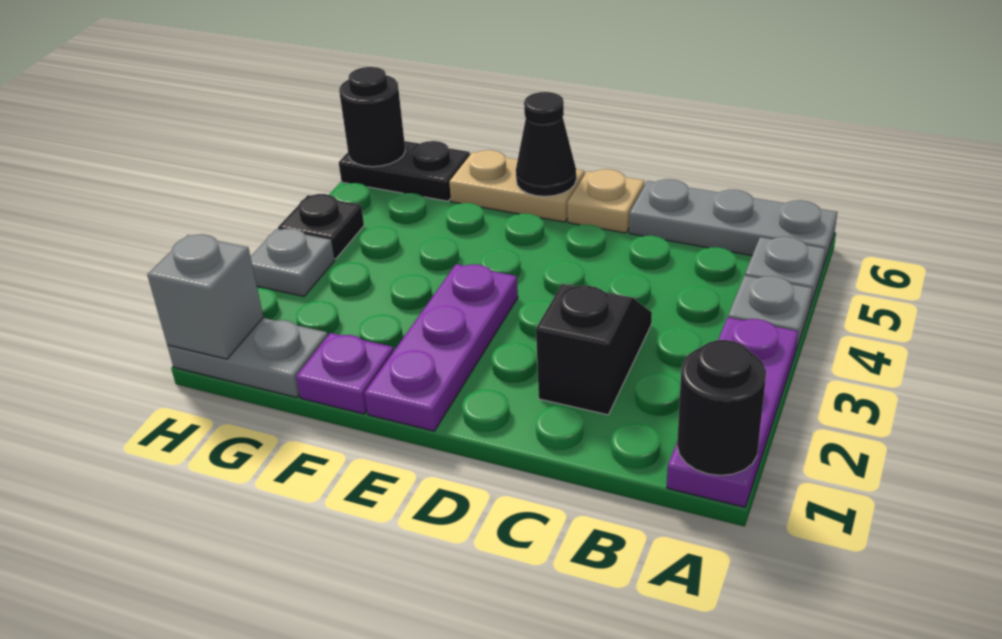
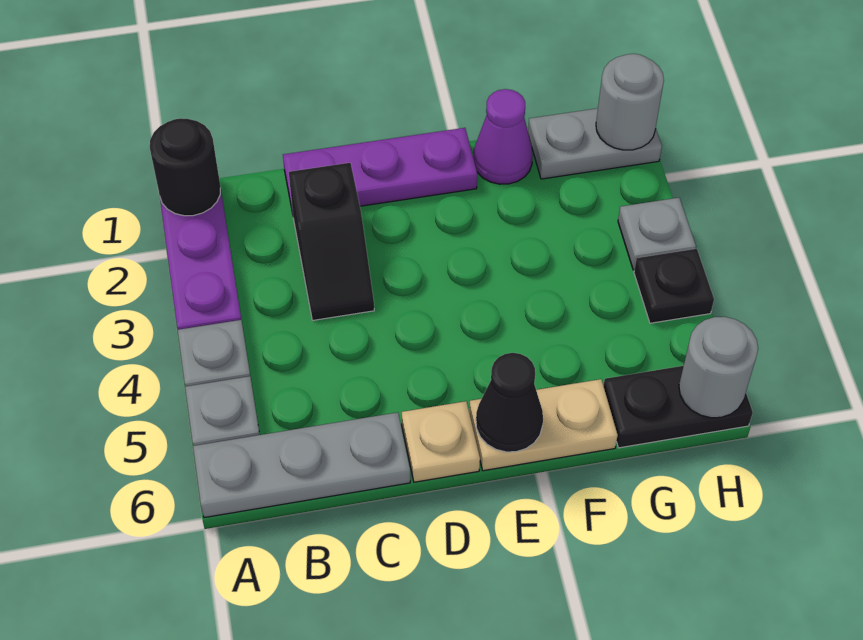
purple 1x3 plate [364,264,518,431] -> purple 1x3 plate turned to [283,128,477,213]
purple 1x1 plate [296,333,394,414] -> purple 1x1 cone [473,89,533,184]
grey 1x1 brick [147,234,263,359] -> grey 1x1 round brick [596,54,664,150]
black 1x1 round brick [339,67,405,167] -> grey 1x1 round brick [679,317,758,418]

